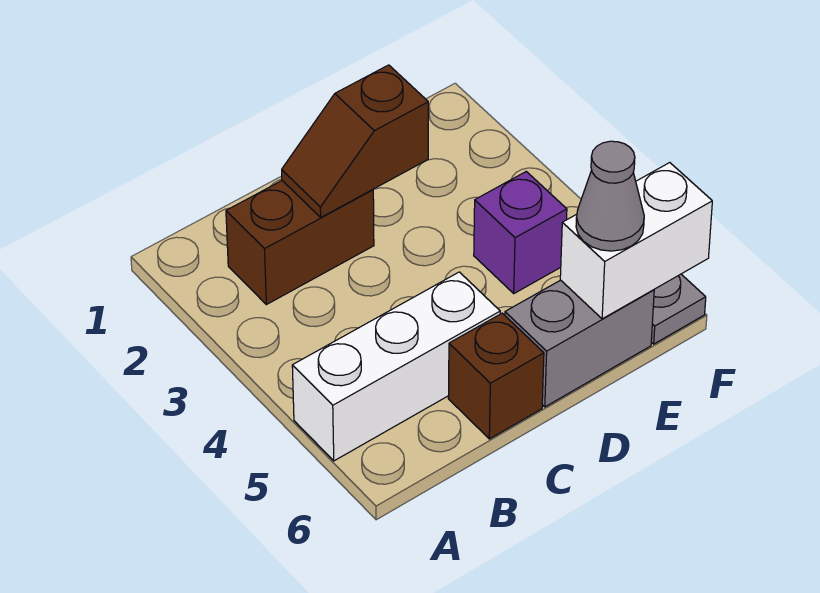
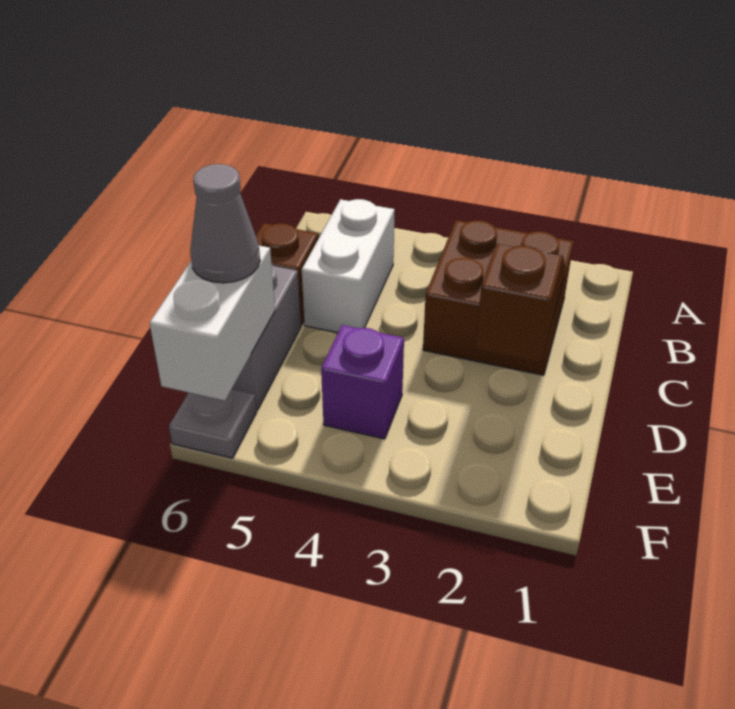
white 1x3 brick [292,272,500,461] -> white 1x2 brick [302,199,395,333]
brown 1x2 brick [226,181,374,305] -> brown 2x2 brick [423,220,574,375]

